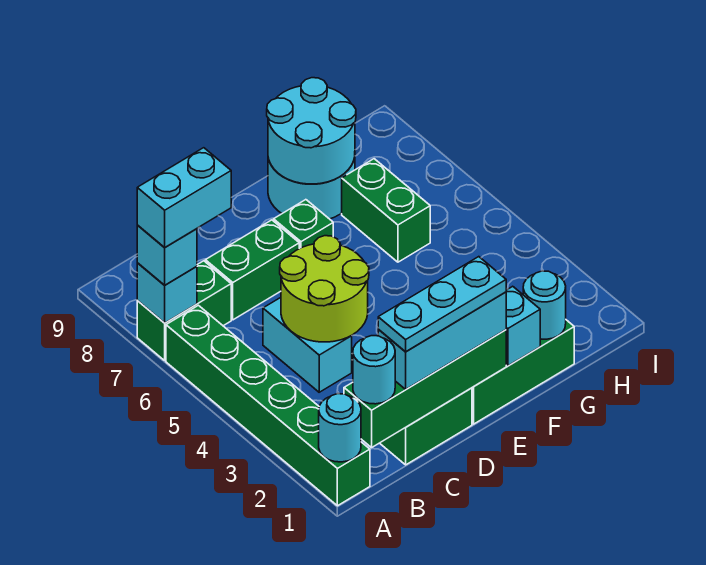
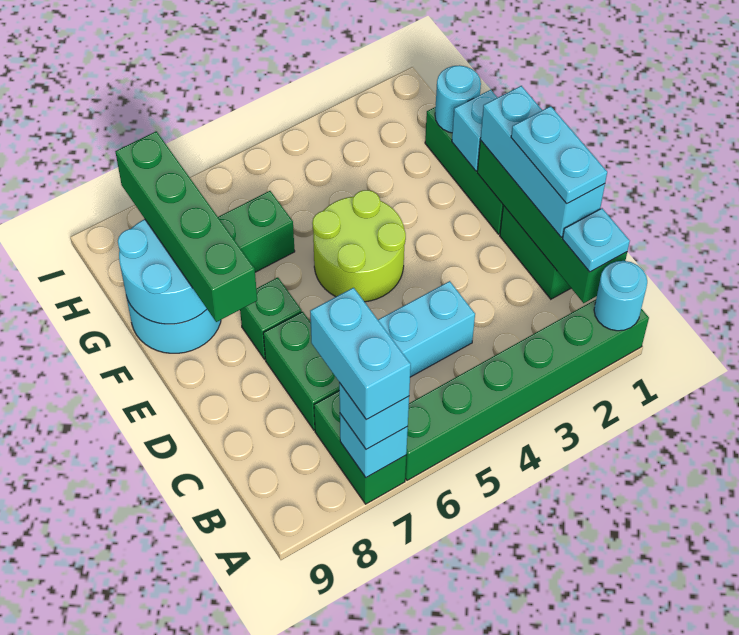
cyan 1x1 round brick [353,336,395,404] -> cyan 1x1 plate [563,208,630,272]
cyan 1x3 plate [378,257,506,352] -> cyan 1x2 plate [511,106,607,204]
lime 2x2 round brick [280,236,369,342] -> lime 2x2 round brick moved to [312,190,406,302]
none -> green 1x4 brick [115,131,257,322]

